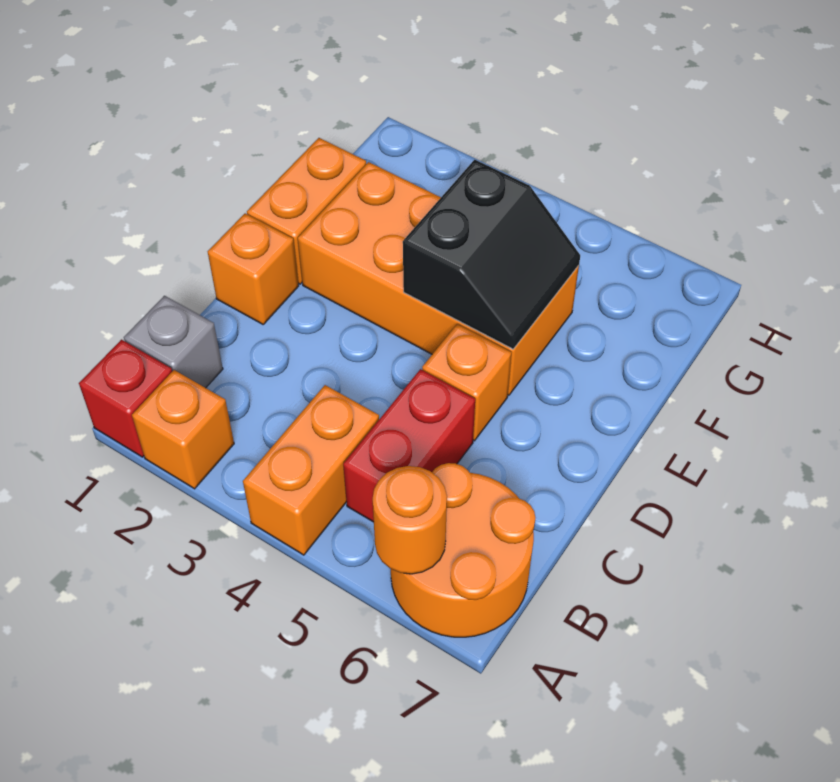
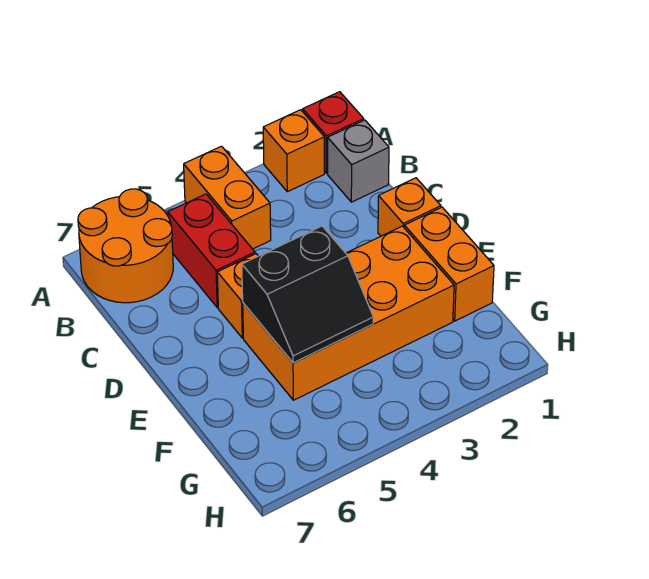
orange 1x1 round brick [373,466,447,574] -> none
black 2x2 slope [403,160,580,349] -> black 2x2 slope turned to [242,226,373,363]

